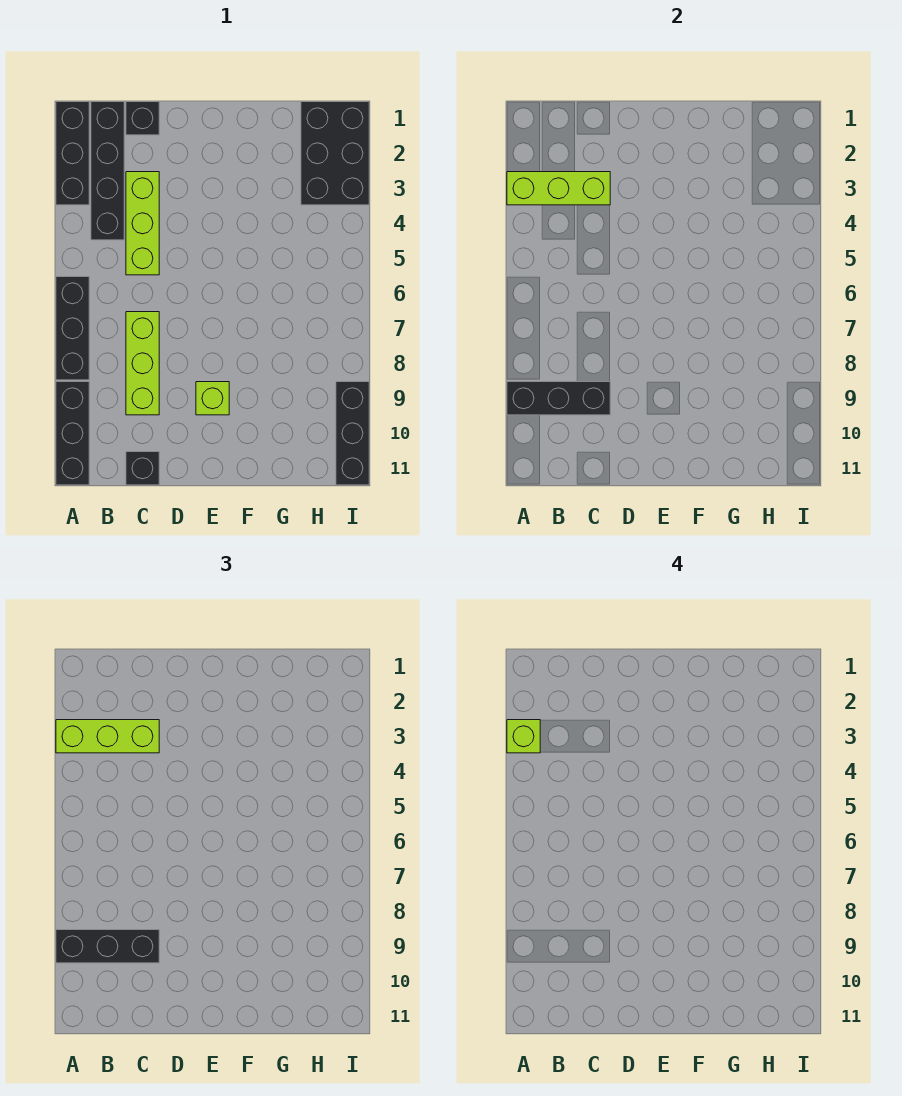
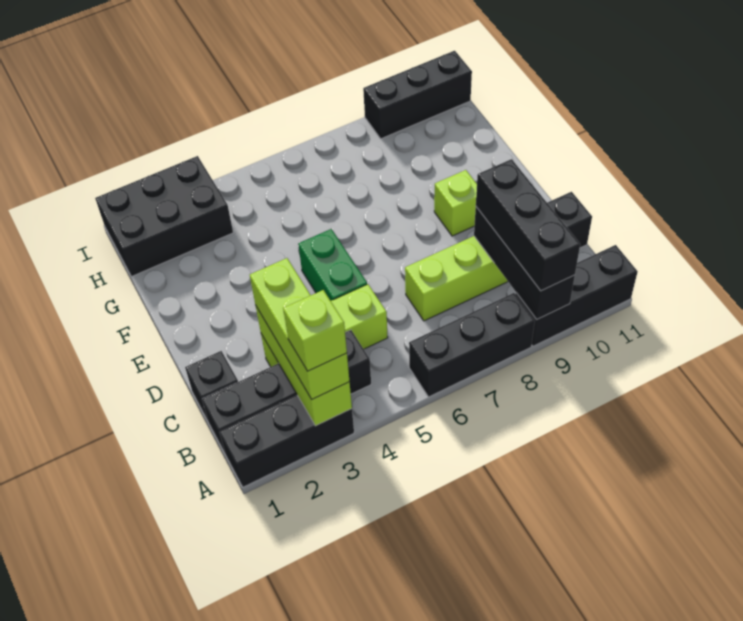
none -> green 1x2 brick [298,229,367,301]

